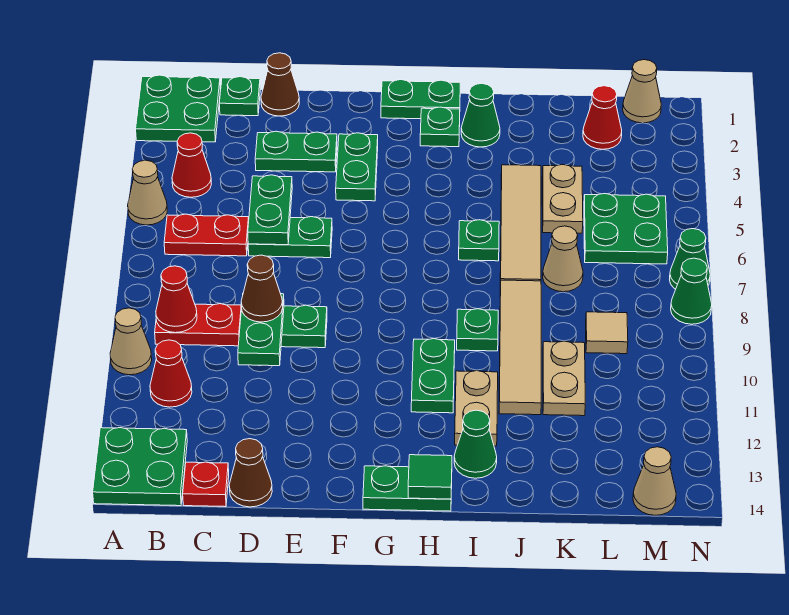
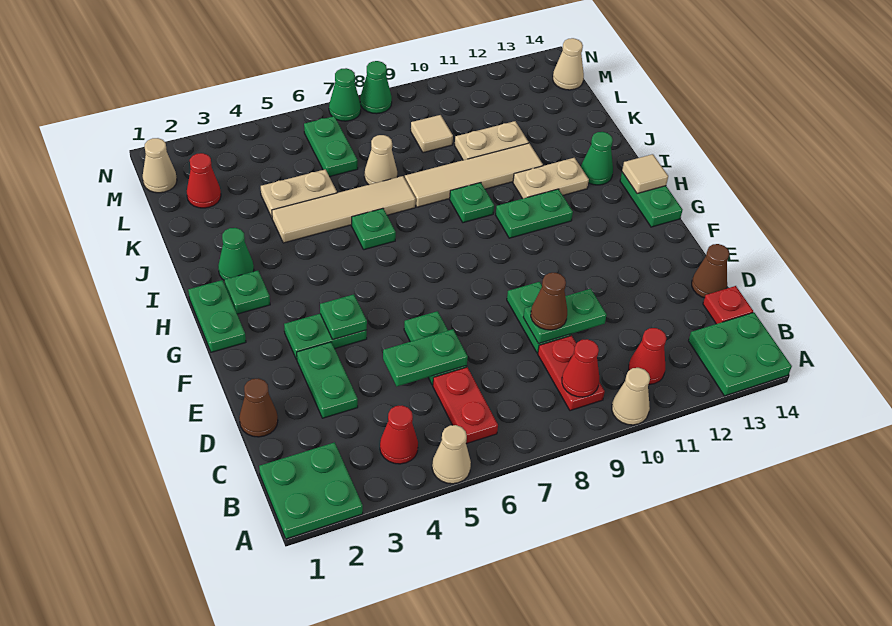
green 1x1 plate [219,77,260,116] -> green 1x1 plate moved to [320,294,367,340]
green 1x1 tile [408,455,452,499] -> tan 1x1 tile [622,154,668,194]
green 2x2 plate [584,194,668,264] -> green 1x2 plate [304,116,358,177]

